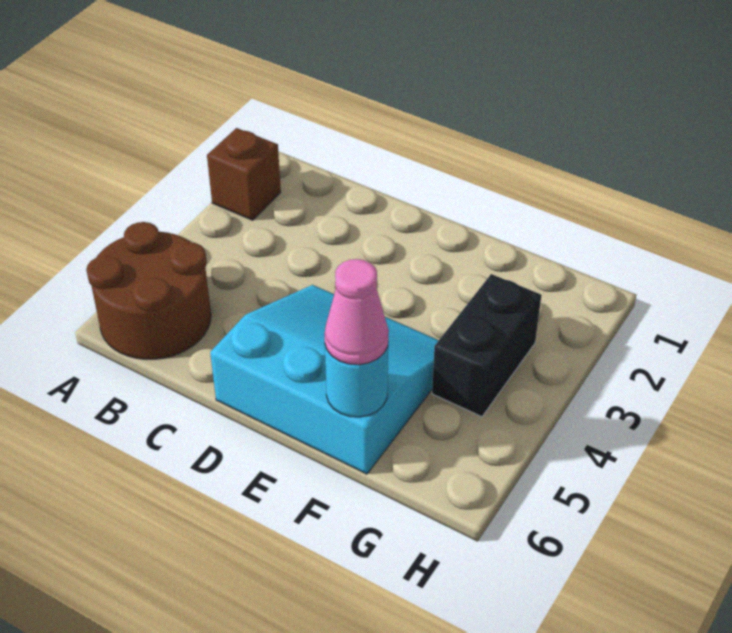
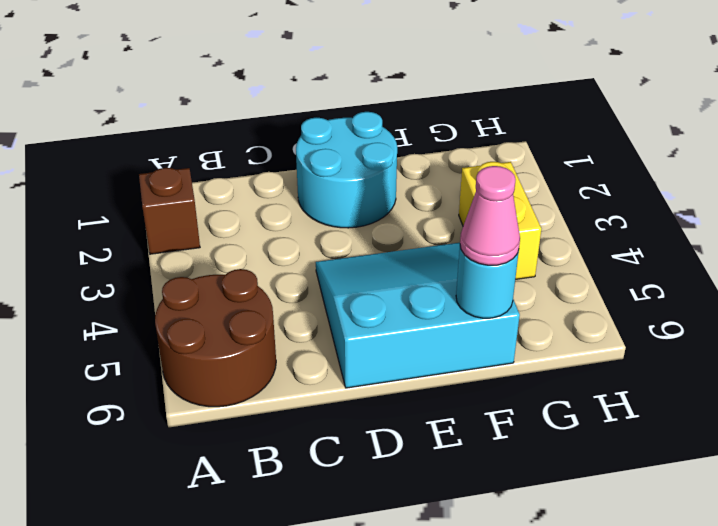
none -> cyan 2x2 round brick [296,112,397,228]
black 1x2 brick [432,274,542,417] -> yellow 1x2 brick [459,162,541,279]

